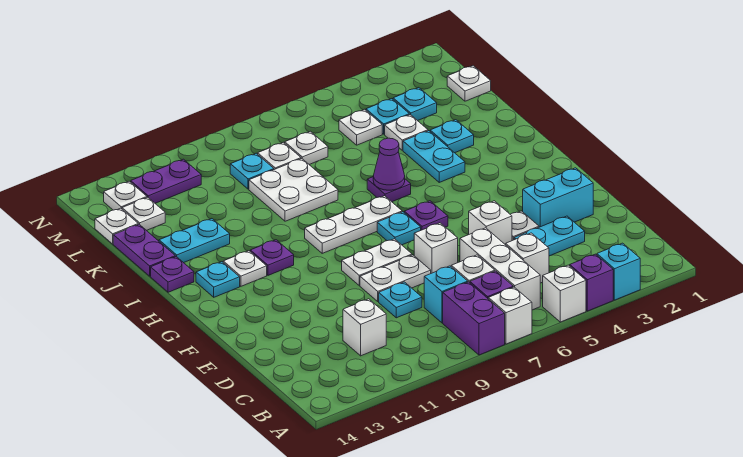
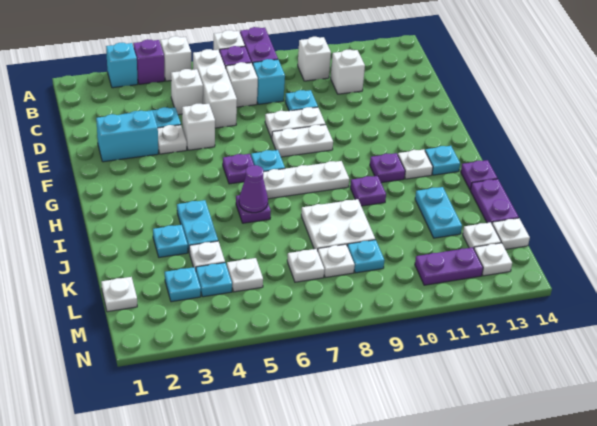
white 1x1 brick [414,223,458,273] -> white 1x1 brick moved to [298,37,331,81]
none -> purple 1x1 plate [350,176,386,206]
cyan 1x2 plate [159,219,230,263] -> cyan 1x2 plate turned to [415,187,462,238]

